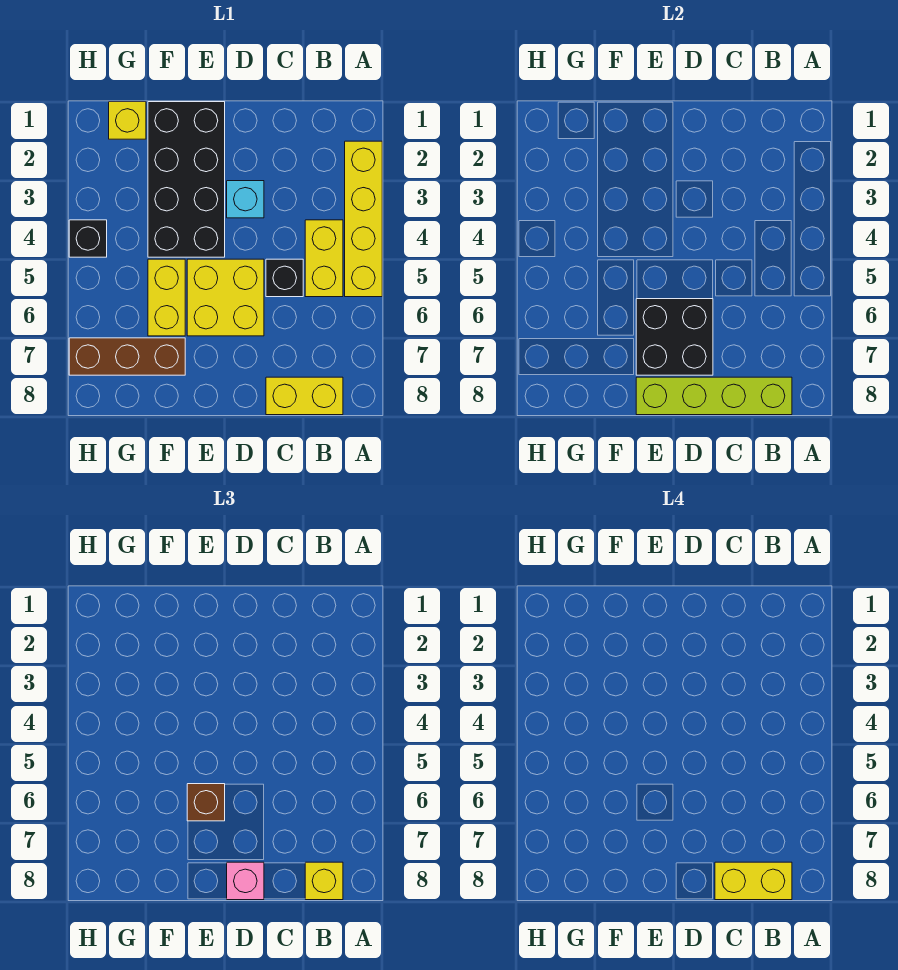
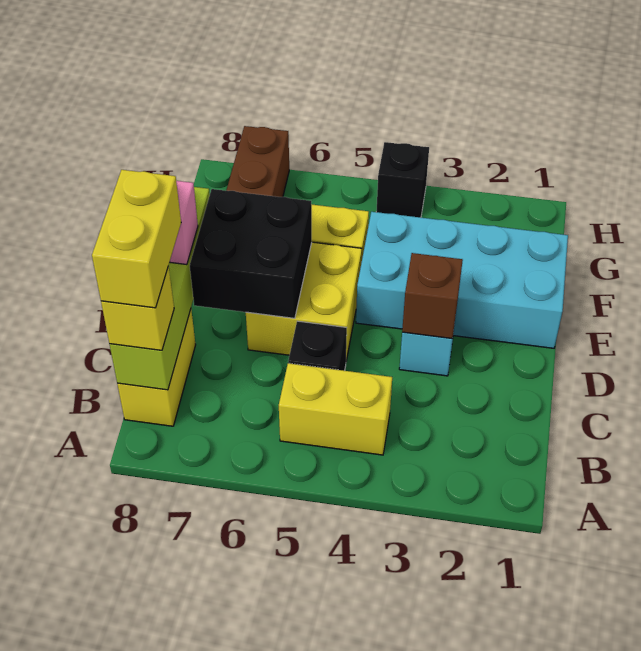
yellow 1x4 brick [345,141,382,297] -> none
black 2x4 brick [148,102,225,257] -> cyan 2x4 brick [356,212,568,348]
brown 1x1 brick [187,784,225,821] -> brown 1x1 brick moved to [402,253,463,339]
yellow 1x1 brick [109,102,146,139] -> none

